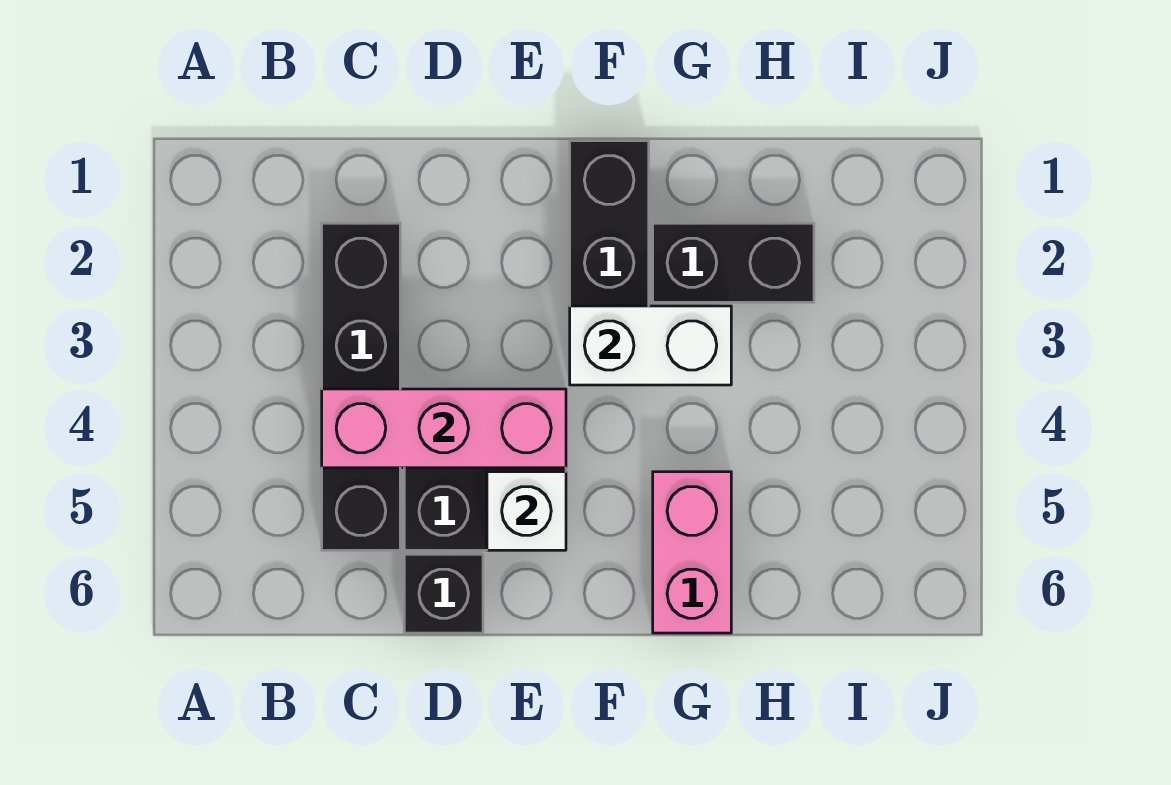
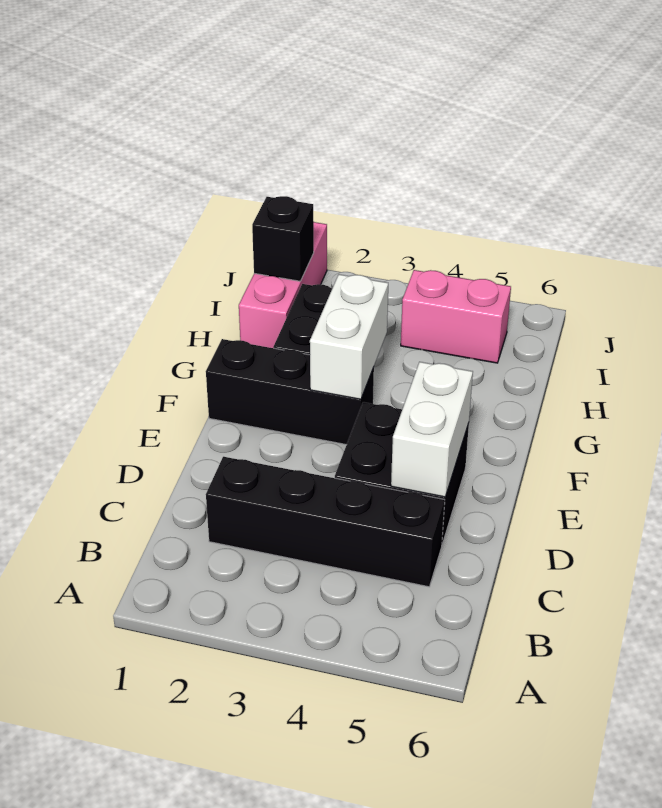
pink 1x3 brick [322,389,566,468] -> pink 1x3 brick moved to [239,222,327,348]
black 1x1 brick [404,554,483,633] -> black 1x1 brick moved to [252,196,314,281]
white 1x1 brick [487,472,566,550] -> white 1x2 brick [391,362,473,497]
pink 1x2 brick [653,472,731,633] -> pink 1x2 brick moved to [401,270,511,363]

